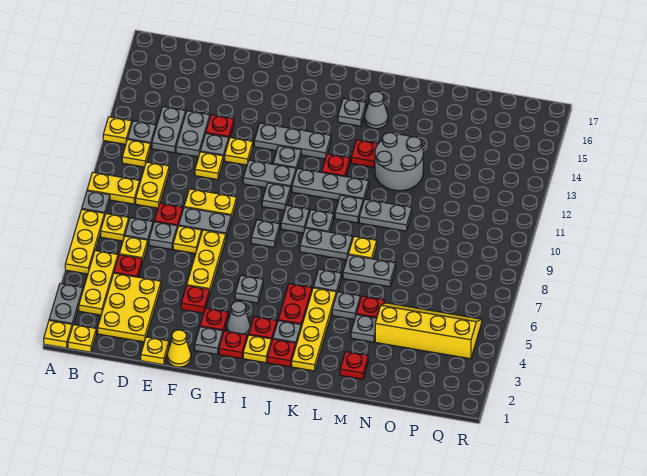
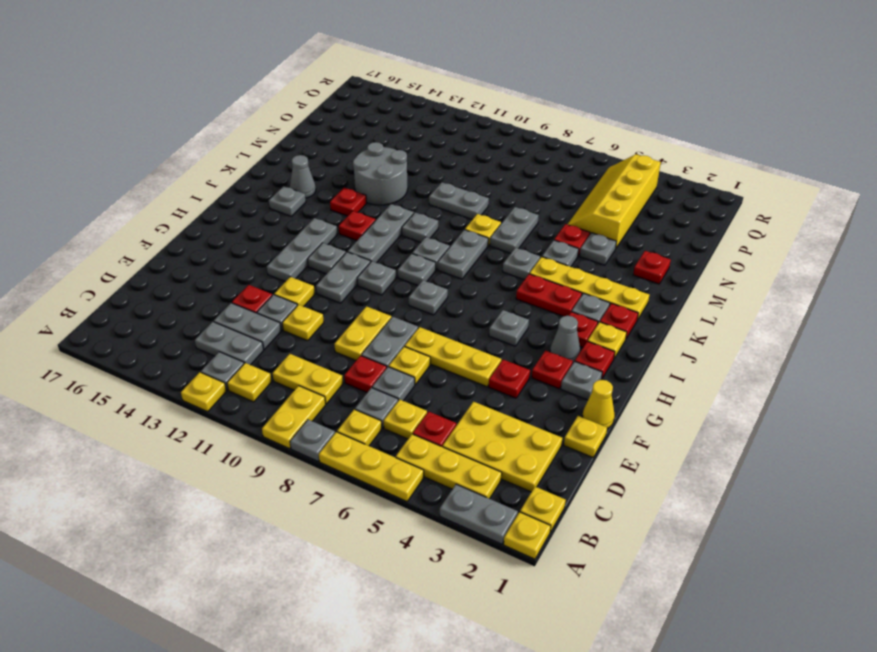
grey 1x2 plate [359,199,412,231] -> grey 1x2 plate turned to [429,182,489,220]

